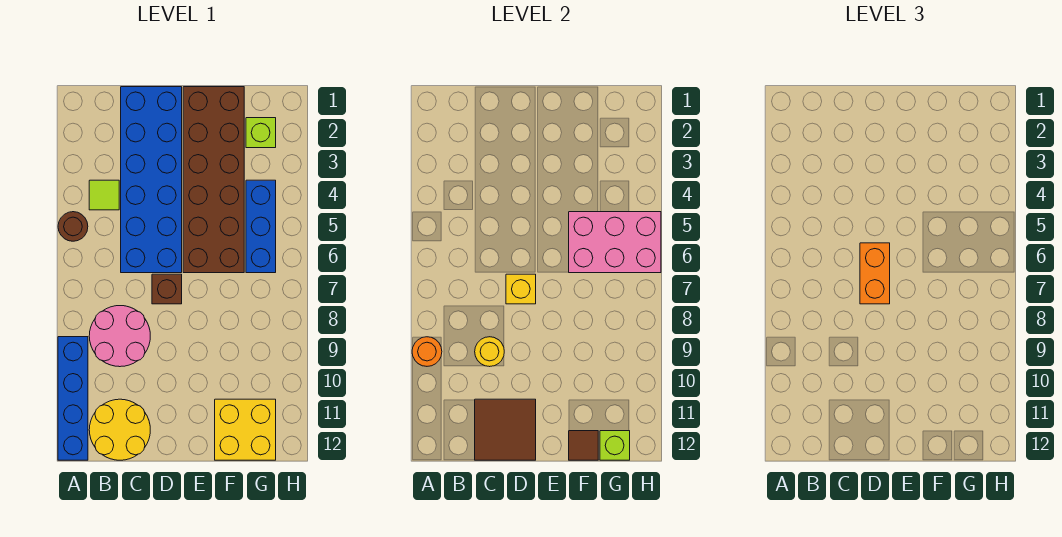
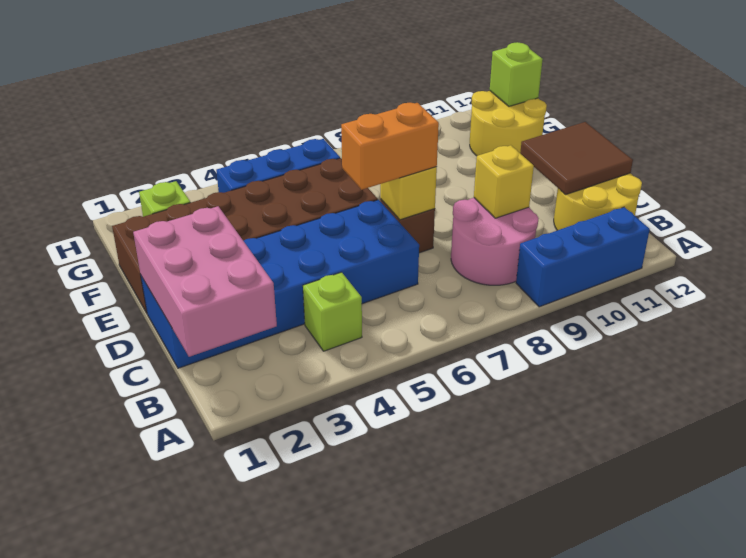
brown 1x1 round brick [58,212,88,241] -> none
blue 1x4 brick [58,337,88,460] -> blue 1x3 brick [516,207,650,307]
orange 1x1 round brick [412,337,442,366] -> none
lime 1x1 tile [89,180,119,210] -> lime 1x1 brick [303,272,362,351]
yellow 1x1 round brick [475,337,504,367] -> yellow 1x1 brick [474,145,534,218]
pink 2x3 brick [569,212,661,273] -> pink 2x3 brick moved to [133,206,277,357]
yellow 2x2 brick [215,399,276,460] -> yellow 2x2 round brick [470,91,547,156]
brown 1x1 tile [569,431,598,460] -> none

